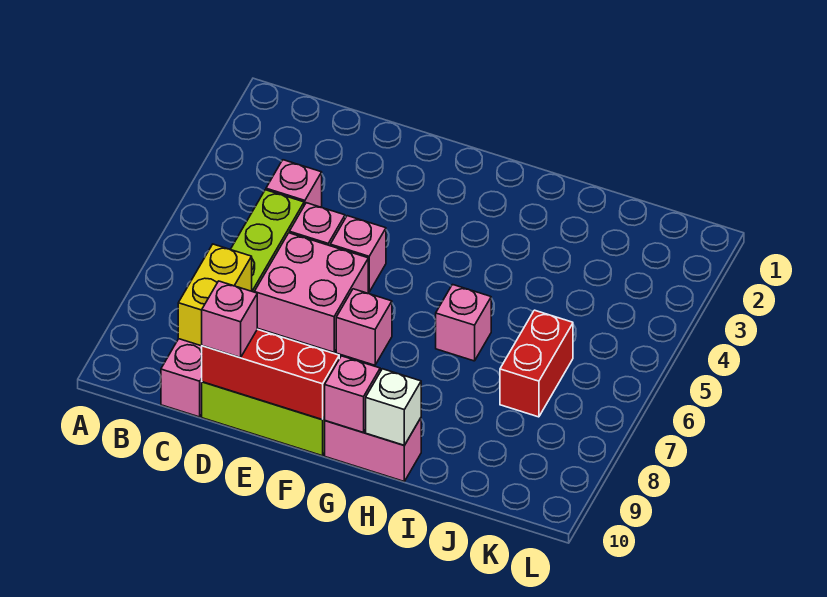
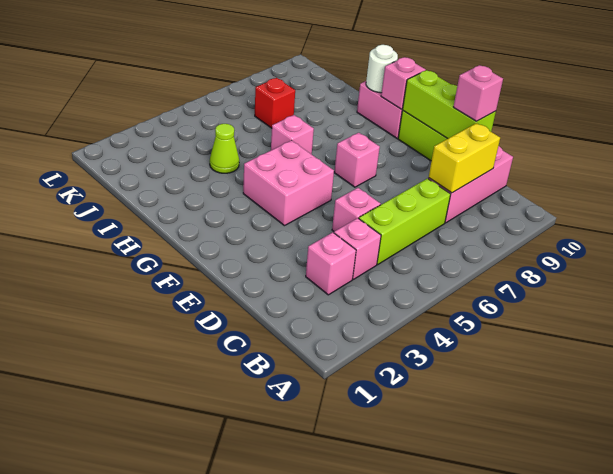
pink 2x2 brick [255,233,368,352] -> pink 2x2 brick moved to [243,140,334,226]
red 1x3 brick [202,329,339,420] -> lime 1x3 brick [403,70,496,139]
pink 1x1 brick [330,216,386,292] -> pink 1x1 brick moved to [306,232,356,295]
white 1x1 brick [366,369,421,445] -> white 1x1 round brick [366,45,398,93]
none -> lime 1x1 cone [210,124,239,173]
red 1x2 brick [500,310,573,417] -> red 1x1 brick [255,78,295,128]

